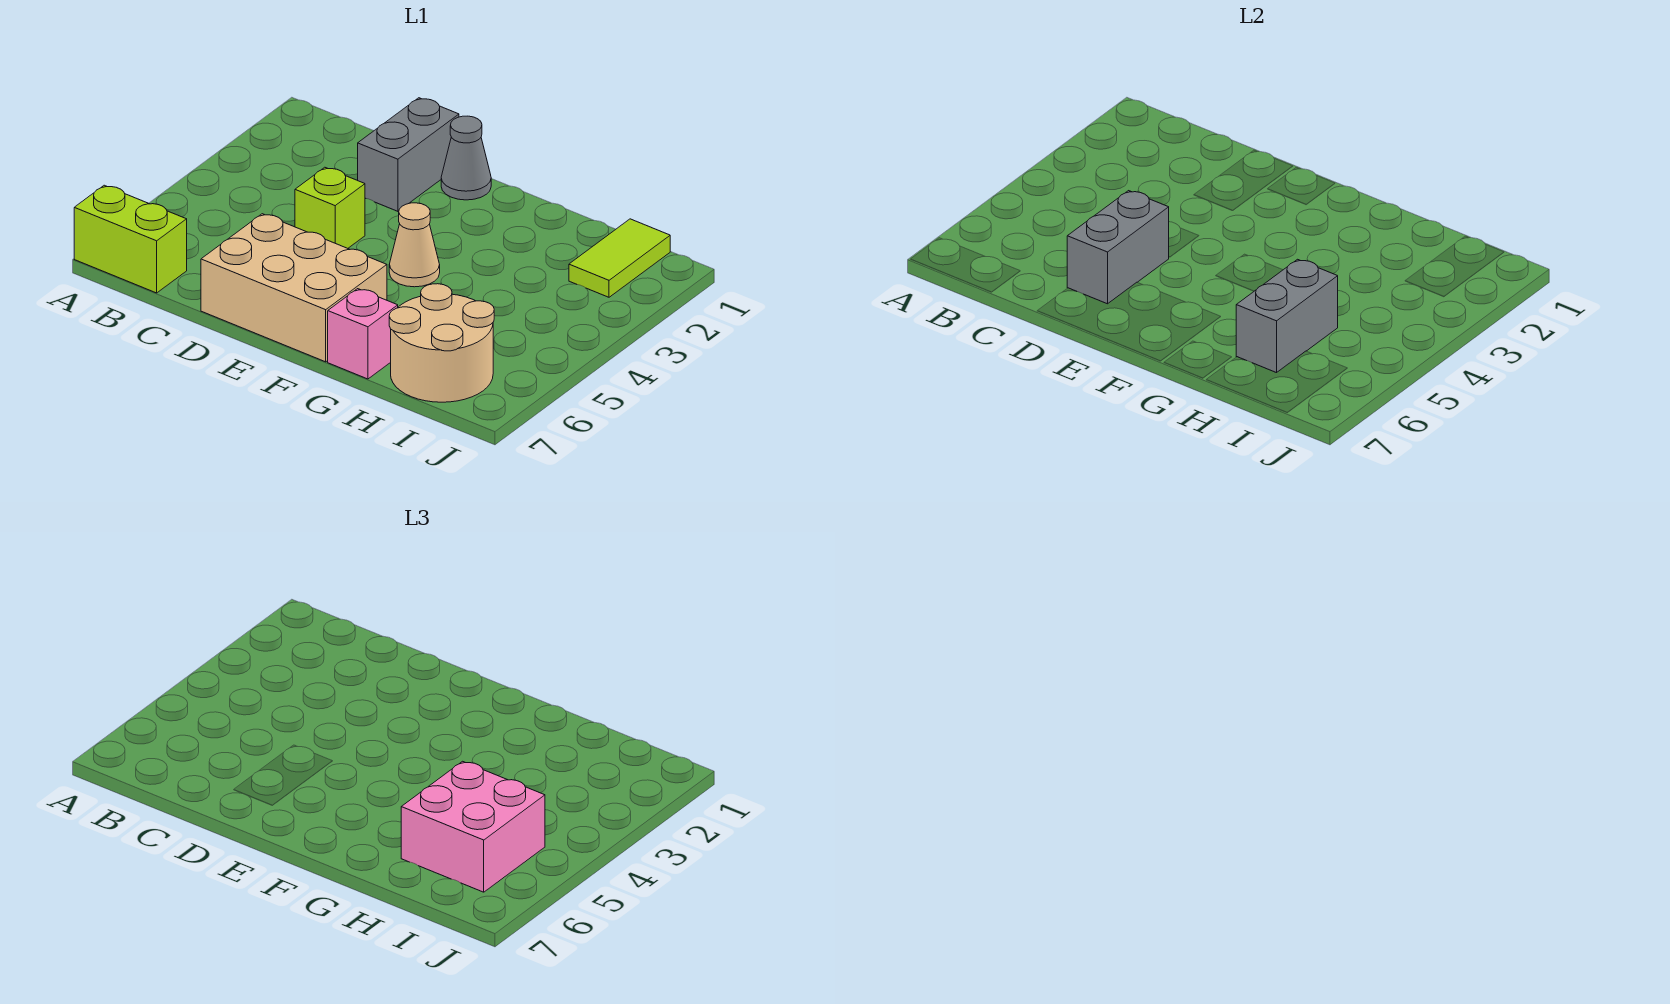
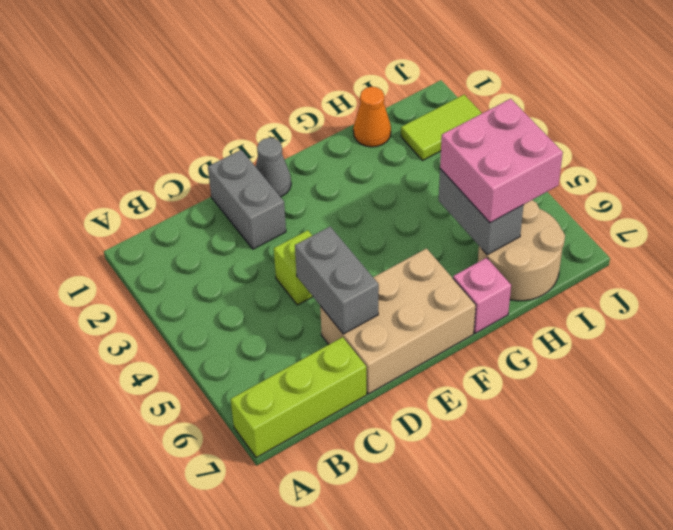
lime 1x2 brick [74,185,187,293] -> lime 1x3 brick [231,337,367,458]
tan 1x1 cone [389,203,440,287] -> none
none -> orange 1x1 cone [353,87,391,147]
lime 1x2 tile [569,219,670,297] -> lime 1x2 tile turned to [401,95,482,160]

